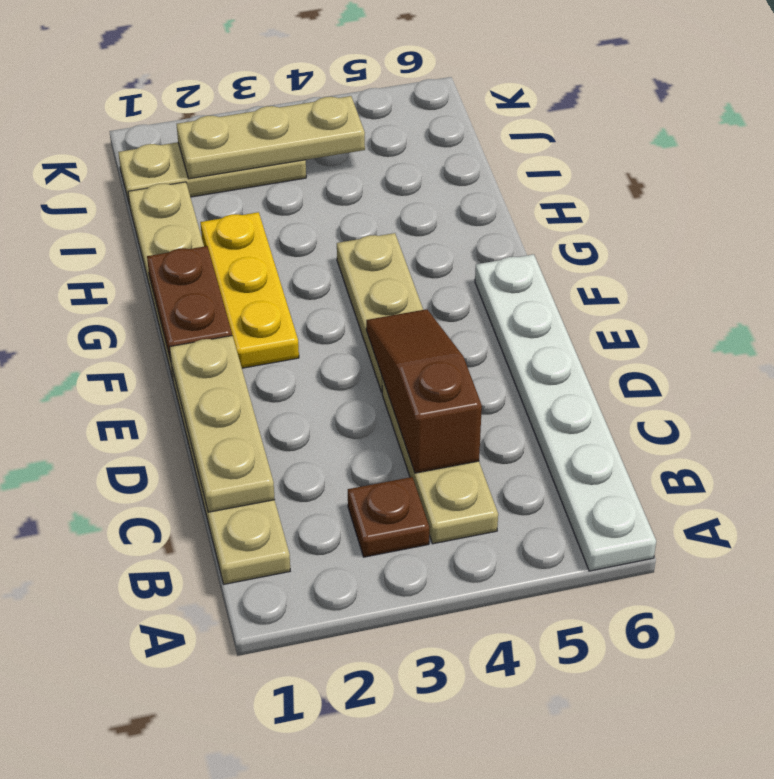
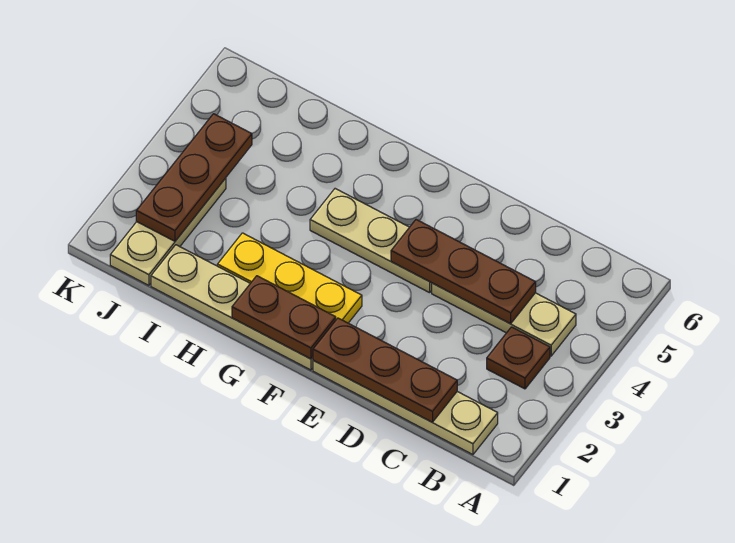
white 1x6 plate [475,254,656,571] -> none
tan 1x3 plate [170,336,275,512] -> brown 1x3 plate [313,318,457,422]
brown 1x3 slope [366,309,482,473] -> brown 1x3 plate [391,220,536,324]
tan 1x3 plate [177,96,365,179] -> brown 1x3 plate [136,114,252,241]

